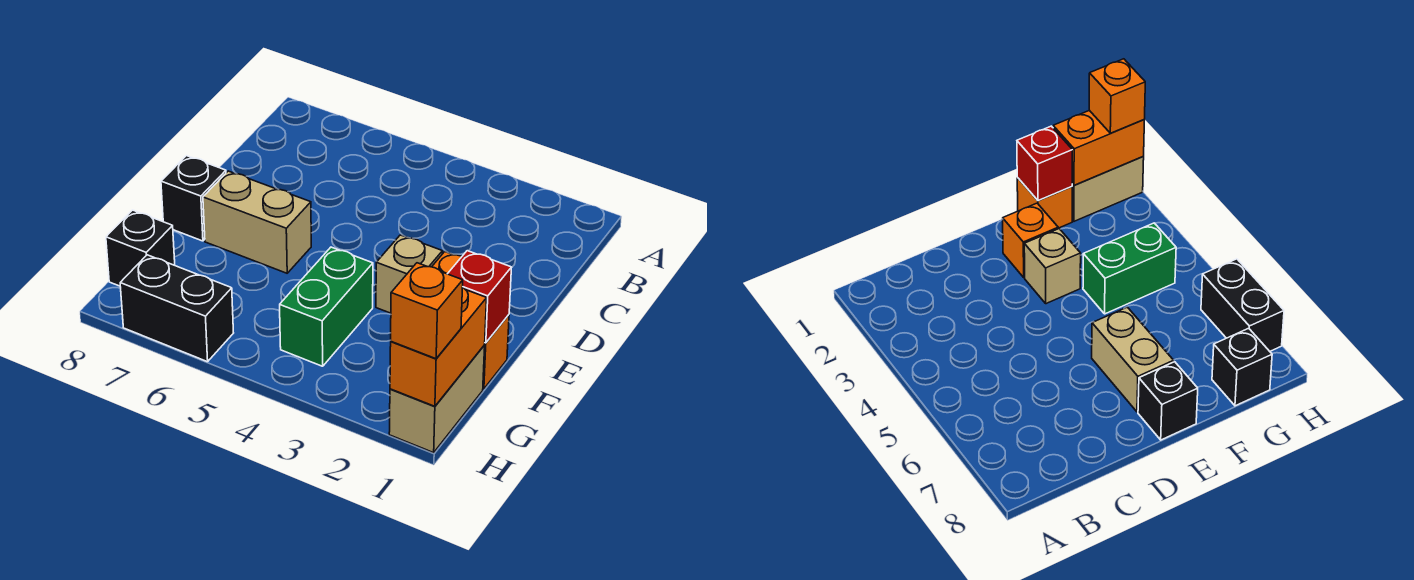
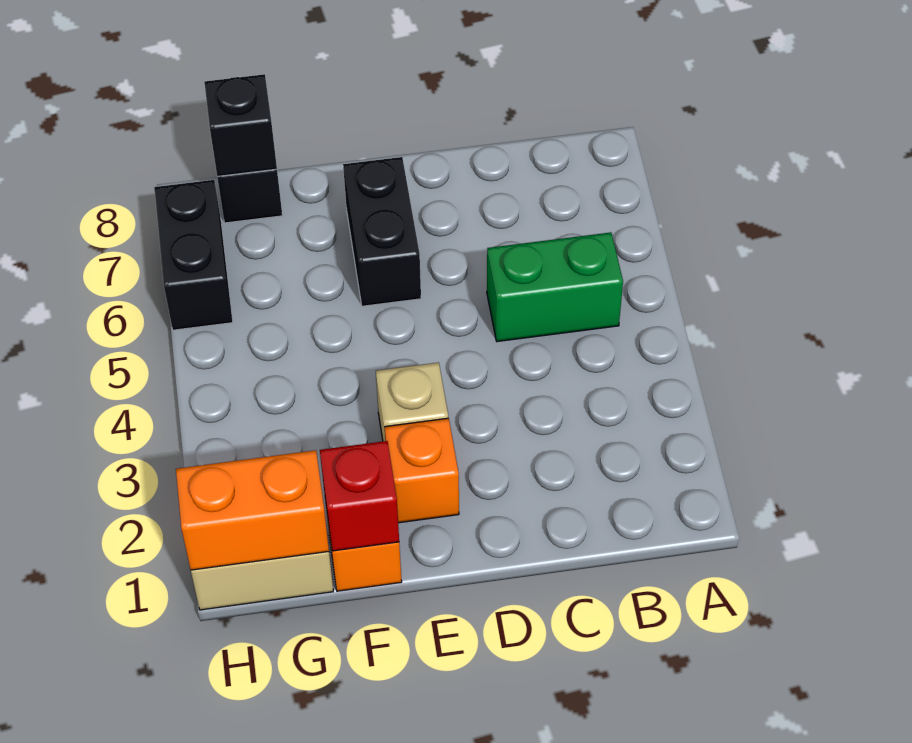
tan 1x2 brick [203,171,311,273] -> black 1x2 brick [343,157,421,306]
black 1x1 brick [161,156,226,241] -> black 1x1 brick moved to [204,74,277,176]
green 1x2 brick [280,247,373,366] -> green 1x2 brick moved to [487,232,623,342]
orange 1x1 brick [391,263,463,359] -> none

